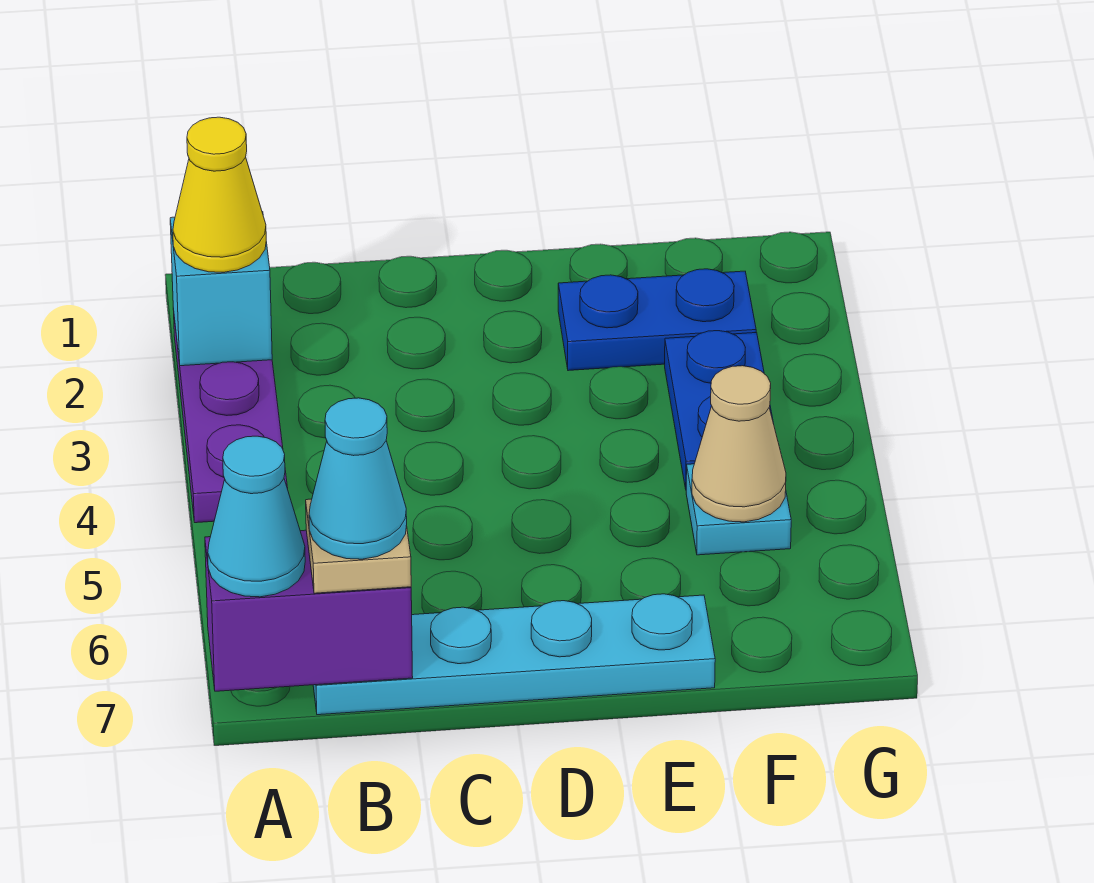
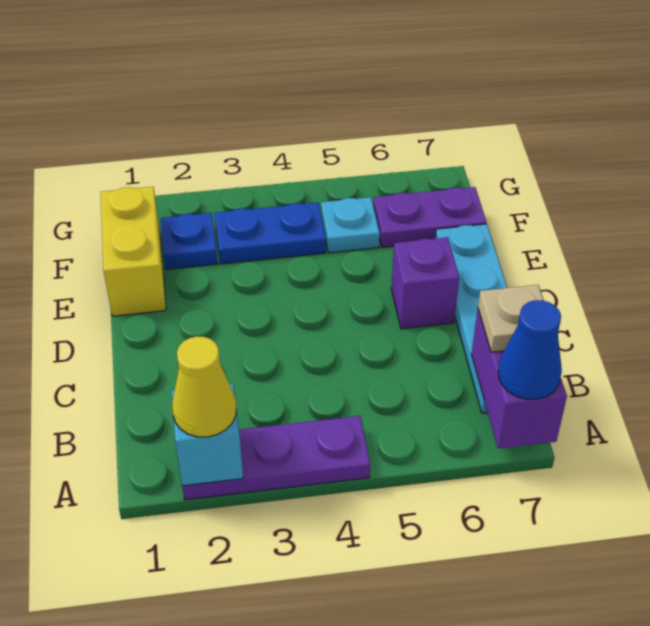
cyan 1x1 cone [208,436,305,597] -> blue 1x1 cone [498,300,562,399]
cyan 1x1 cone [309,398,407,559] -> none
none -> purple 1x1 brick [391,237,459,329]
none -> yellow 1x2 brick [101,187,166,316]
blue 1x2 plate [558,269,756,371] -> blue 1x1 plate [161,213,218,269]
tan 1x1 cone [692,366,786,522] -> none
none -> purple 1x2 plate [373,187,487,247]

